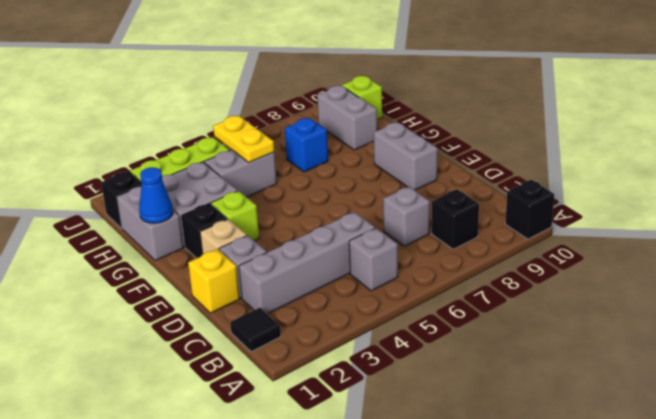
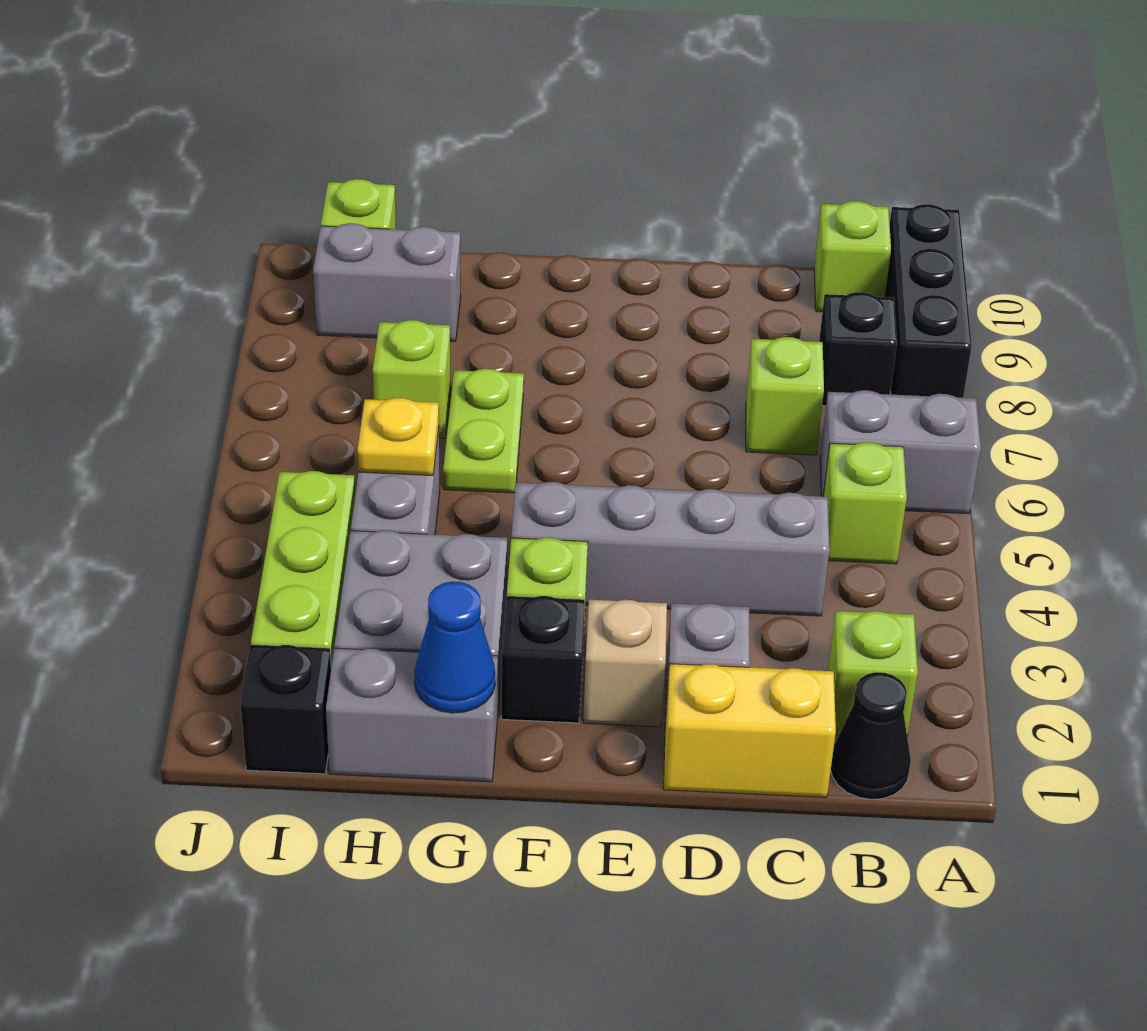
black 1x1 brick [505,180,554,239] -> black 1x3 brick [885,204,972,398]
black 1x1 tile [230,308,281,352] -> black 1x1 cone [831,672,911,799]
none -> lime 1x1 brick [828,611,918,736]
grey 1x1 brick [349,228,398,291] -> lime 1x1 brick [823,442,907,564]
none -> lime 1x1 brick [814,201,891,312]
grey 1x4 brick [239,212,375,314] -> grey 1x4 brick turned to [511,482,830,616]
grey 1x1 brick [383,187,430,246] -> lime 1x1 brick [746,337,824,455]
yellow 1x1 brick [188,249,240,313] -> yellow 1x2 brick [664,664,836,797]
grey 1x2 brick [374,122,438,190] -> grey 1x2 brick moved to [820,390,981,514]
none -> lime 1x2 plate [443,369,524,493]
yellow 1x2 plate [213,116,274,162] -> yellow 1x1 plate [357,398,439,475]
blue 1x1 brick [285,118,328,172] -> lime 1x1 brick [373,320,451,438]

